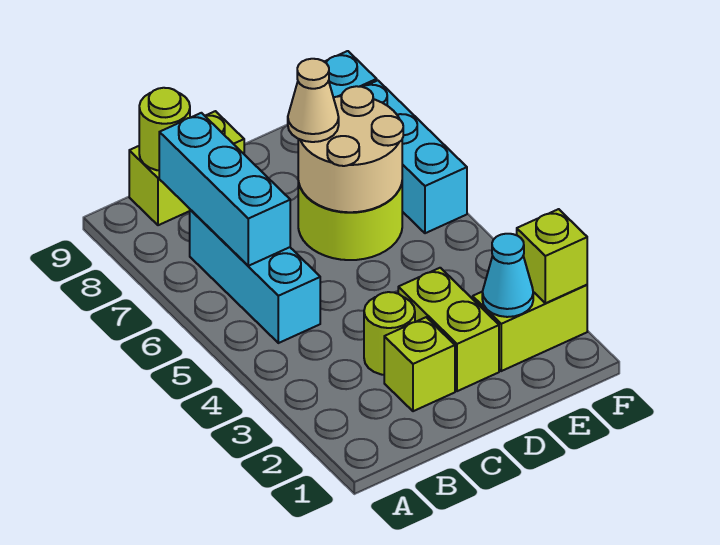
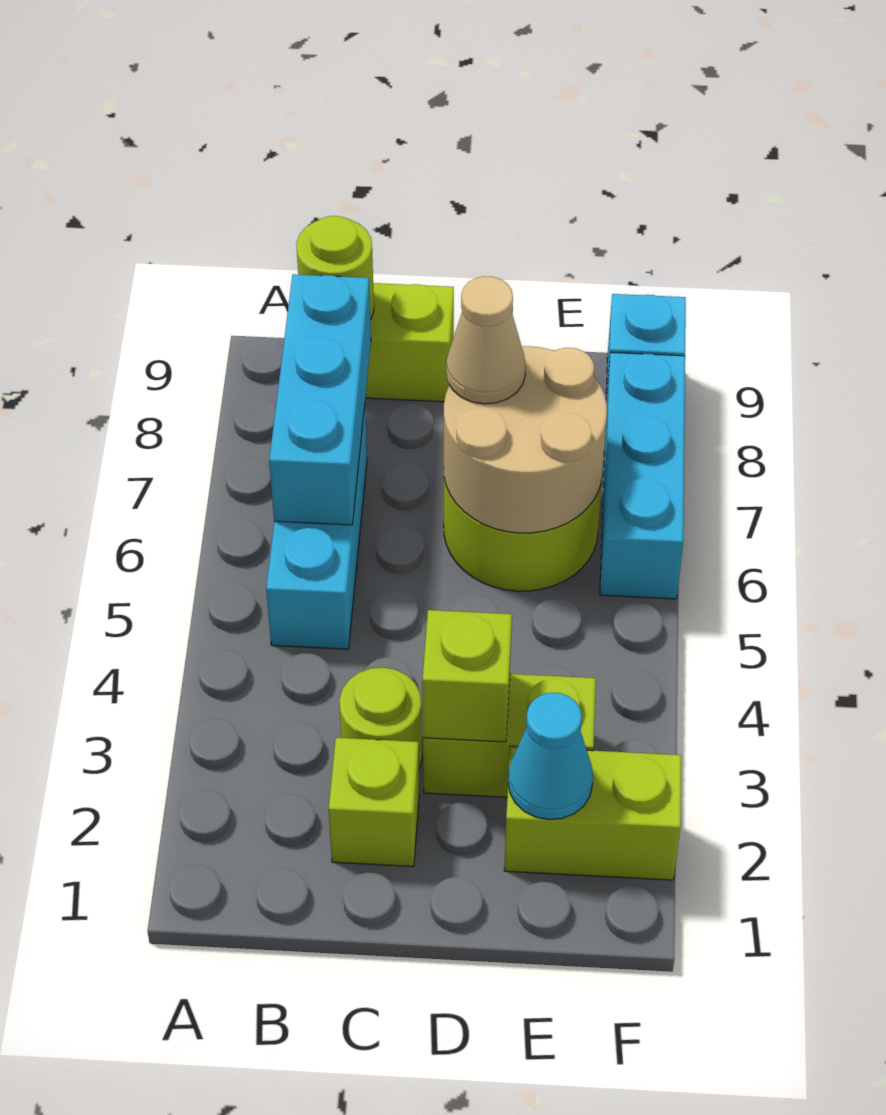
lime 1x2 brick [398,268,499,391] -> lime 1x2 brick turned to [423,674,596,797]
lime 1x1 brick [517,209,587,303] -> lime 1x1 brick moved to [422,610,512,742]

